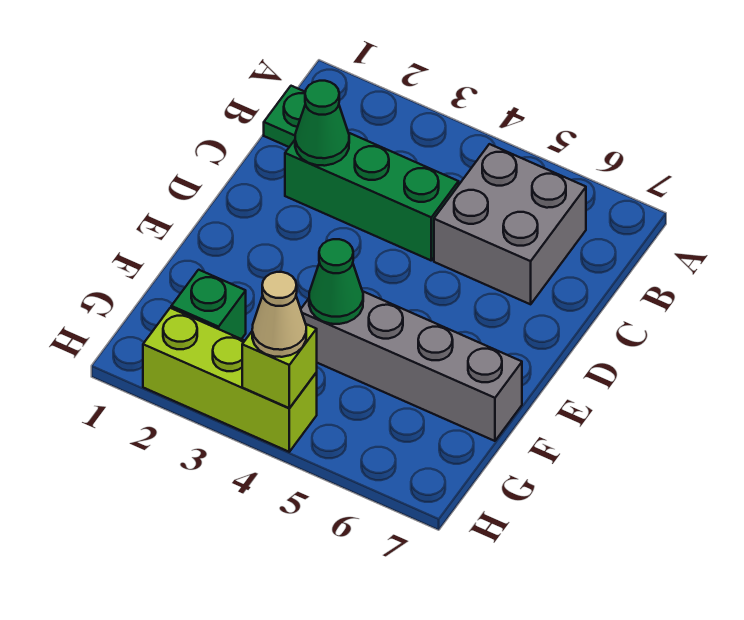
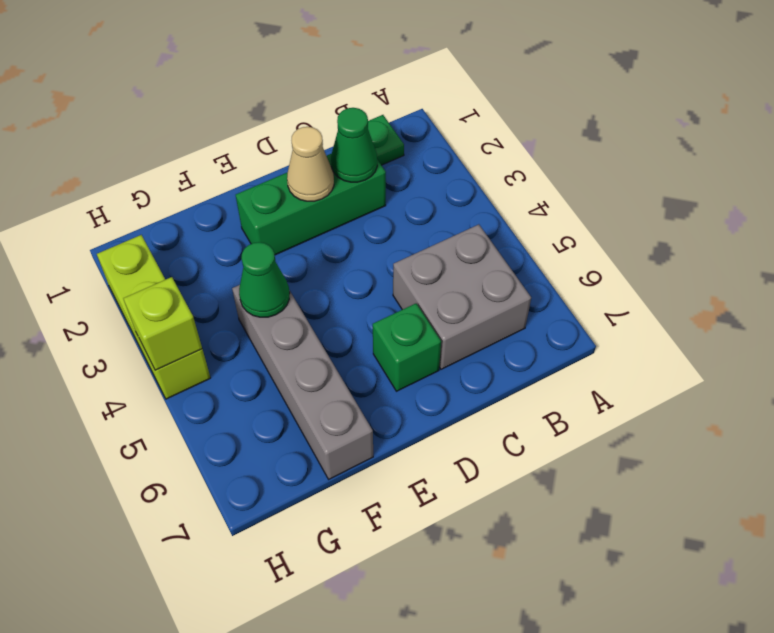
green 1x3 brick [285,133,459,260] -> green 1x3 brick turned to [236,154,386,255]
green 1x1 brick [171,270,246,339] -> green 1x1 brick moved to [373,304,441,391]
tan 1x1 cone [252,272,306,357] -> tan 1x1 cone moved to [287,127,334,201]

